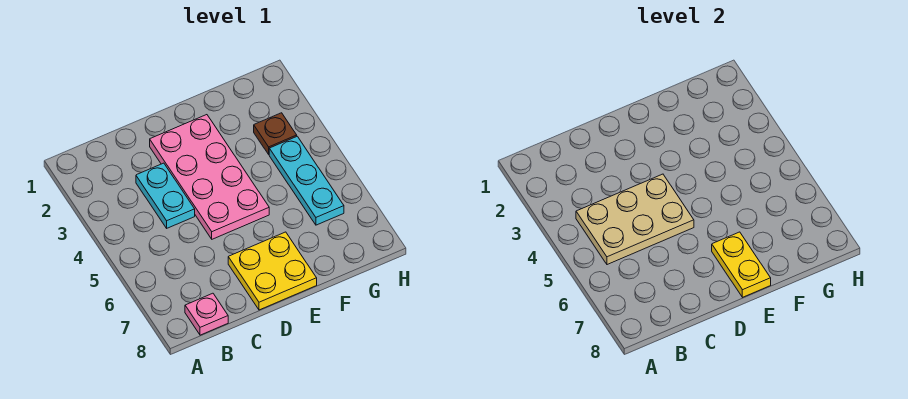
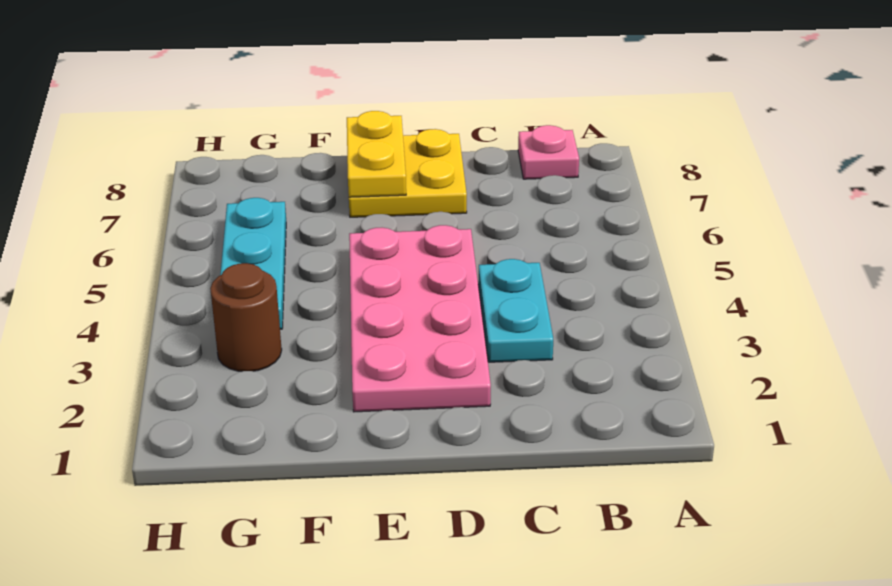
tan 2x3 plate [576,174,694,265] -> none
brown 1x1 plate [254,113,297,154] -> brown 1x1 round brick [210,263,282,371]

